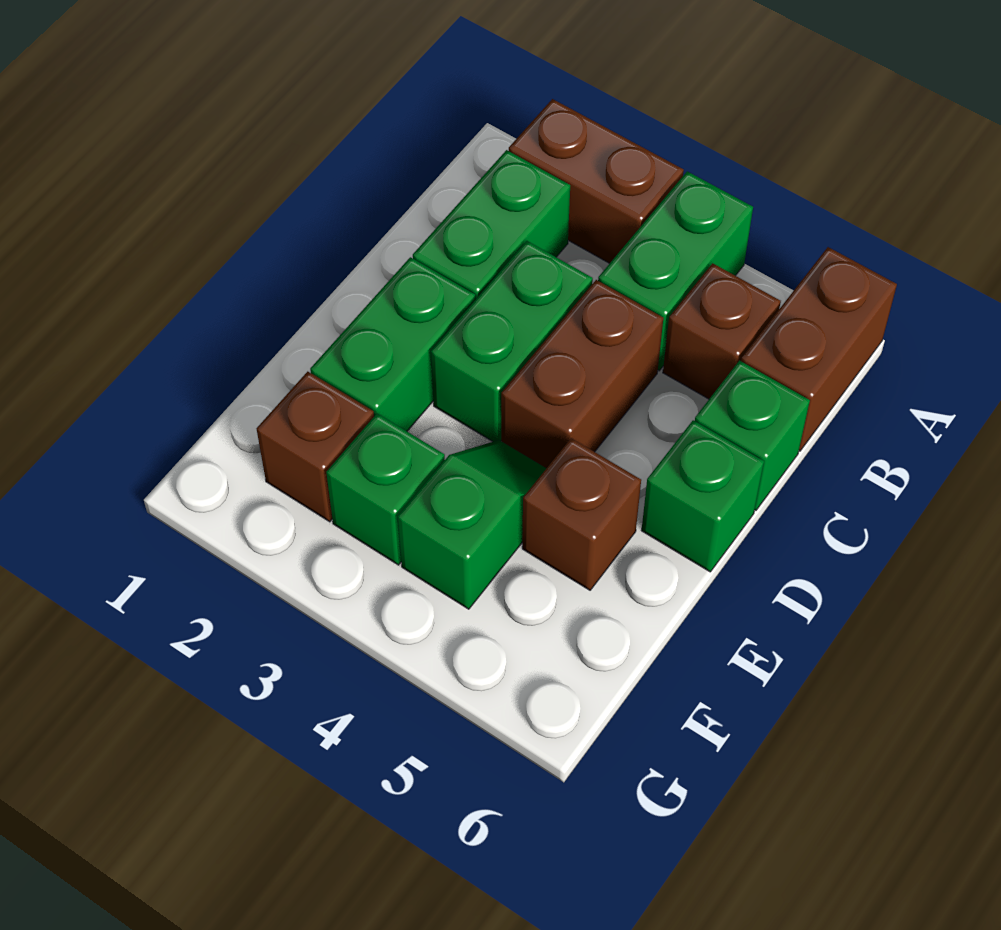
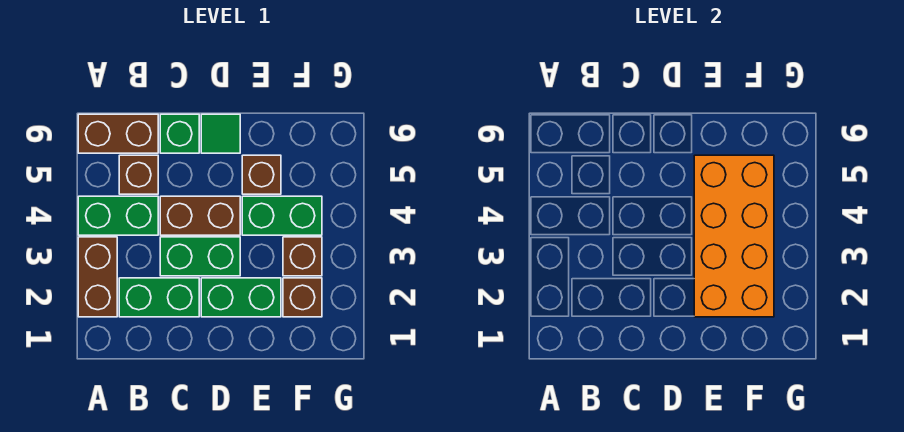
green 1x1 brick [642,420,764,572] -> green 1x1 tile [201,114,240,153]
none -> orange 2x4 brick [694,155,774,317]
green 1x2 slope [398,440,547,609] -> green 1x2 brick [242,196,322,235]
green 1x1 brick [326,414,445,565] -> brown 1x1 brick [283,237,322,276]

